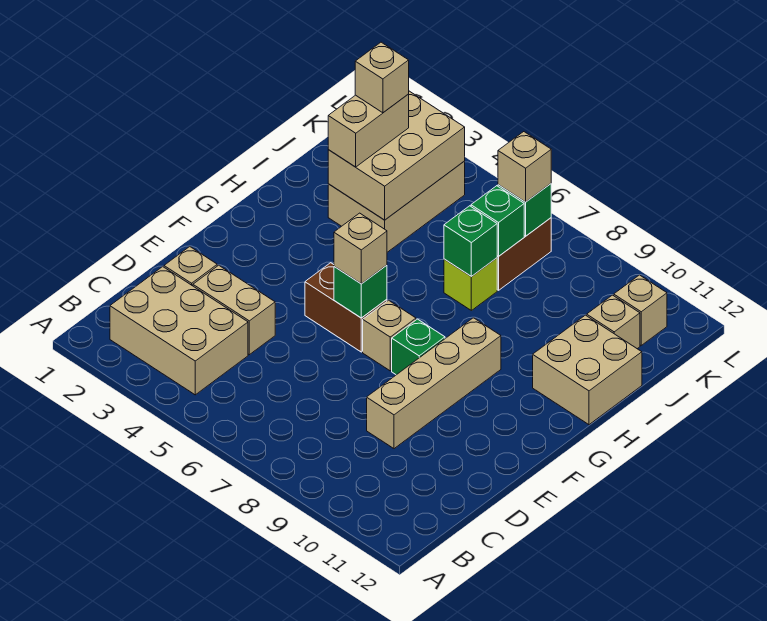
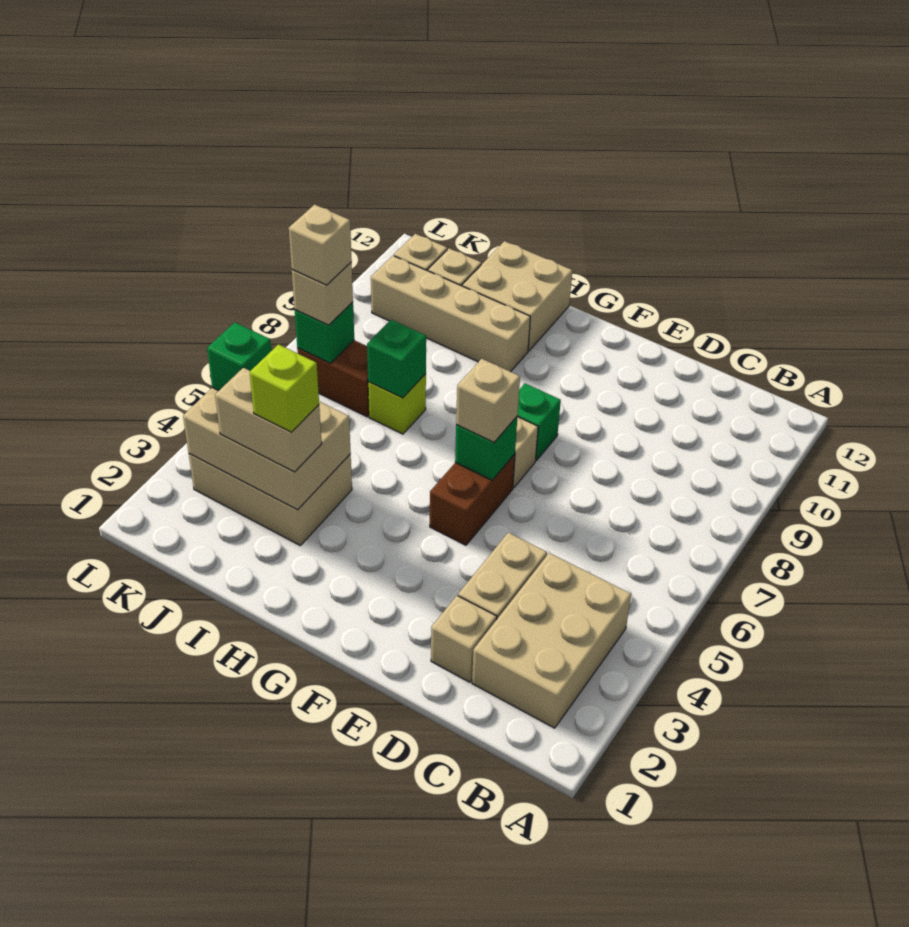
tan 1x4 brick [367,318,501,449] -> tan 1x4 brick moved to [371,256,530,372]
none -> lime 1x1 brick [250,344,319,432]
tan 1x1 brick [355,42,409,113] -> tan 1x1 brick moved to [289,205,352,285]
green 1x1 brick [471,186,524,256] -> green 1x1 brick moved to [207,322,271,391]

